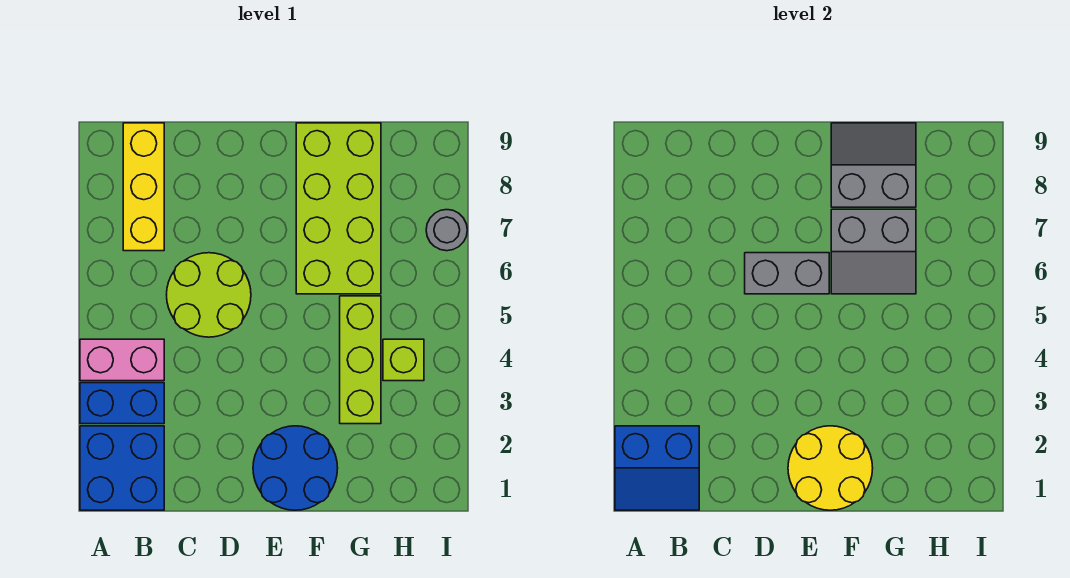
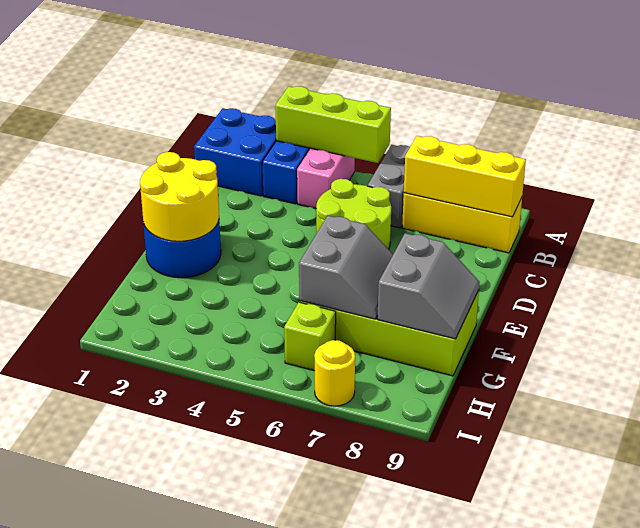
blue 2x2 slope [615,426,699,510] -> none
none -> yellow 1x3 brick [404,136,526,217]
grey 1x2 brick [745,253,829,294] -> grey 1x2 brick moved to [368,145,410,228]
grey 2x2 slope [831,209,916,294] -> grey 2x2 slope turned to [299,216,393,319]
lime 1x3 brick [340,296,381,424] -> lime 1x3 brick moved to [275,86,391,163]
lime 1x1 brick [383,339,424,381] -> lime 1x1 brick moved to [284,302,336,371]
grey 1x1 round brick [426,210,467,251] -> yellow 1x1 round brick [314,340,355,406]

